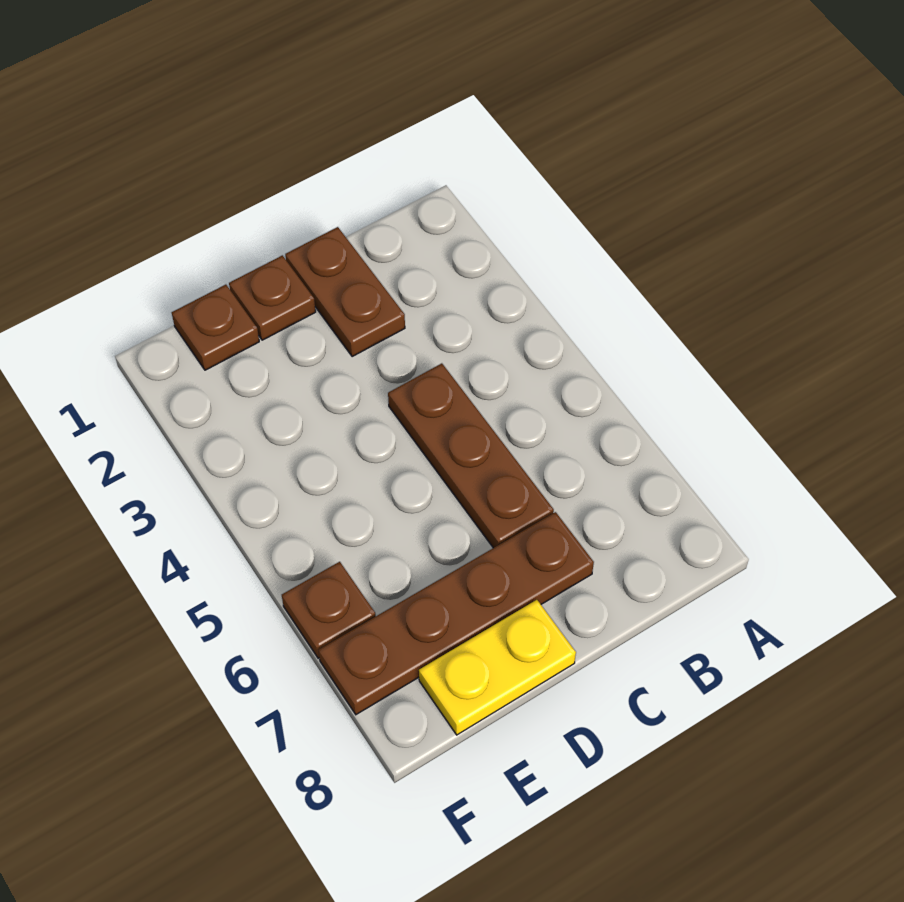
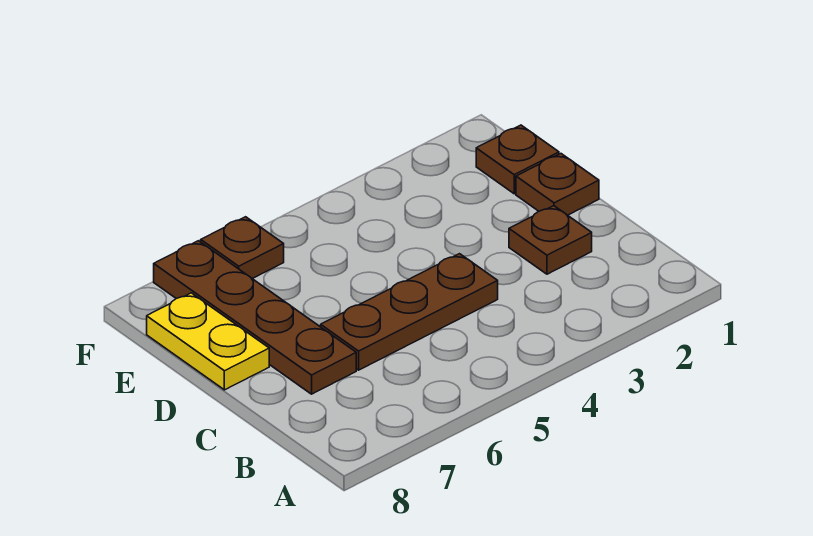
brown 1x2 plate [285,227,405,357] -> brown 1x1 plate [509,206,592,274]

